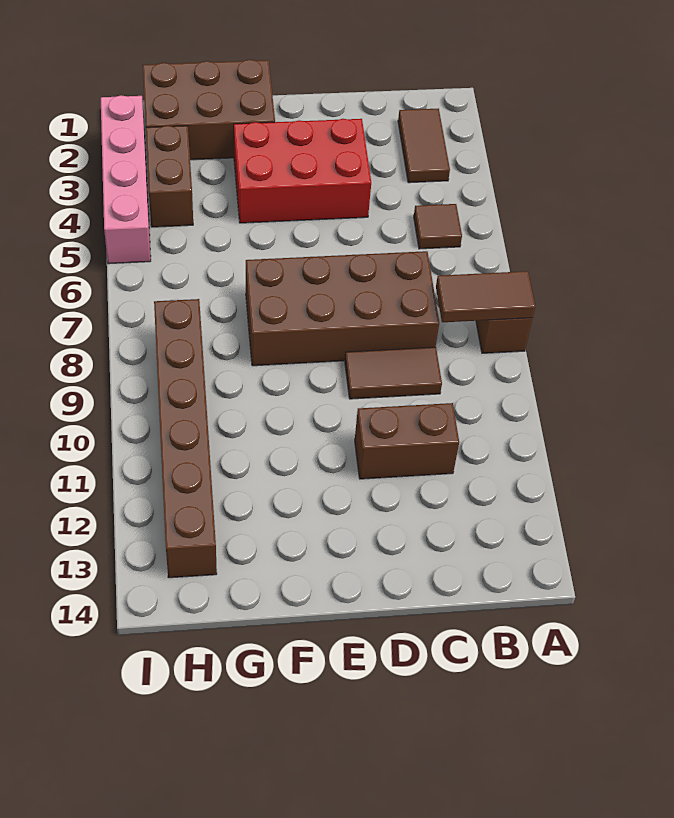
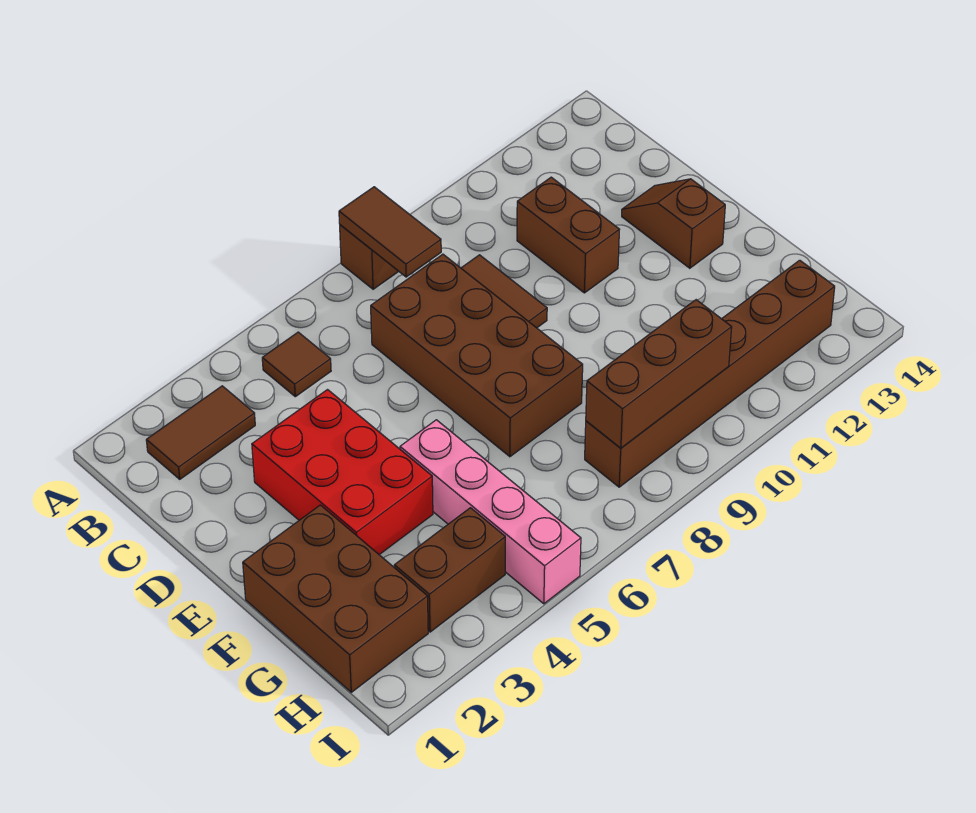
none -> brown 1x2 slope [622,179,725,268]
none -> brown 1x3 brick [586,300,732,448]
pink 1x4 brick [101,95,151,264] -> pink 1x4 brick turned to [400,420,581,604]

